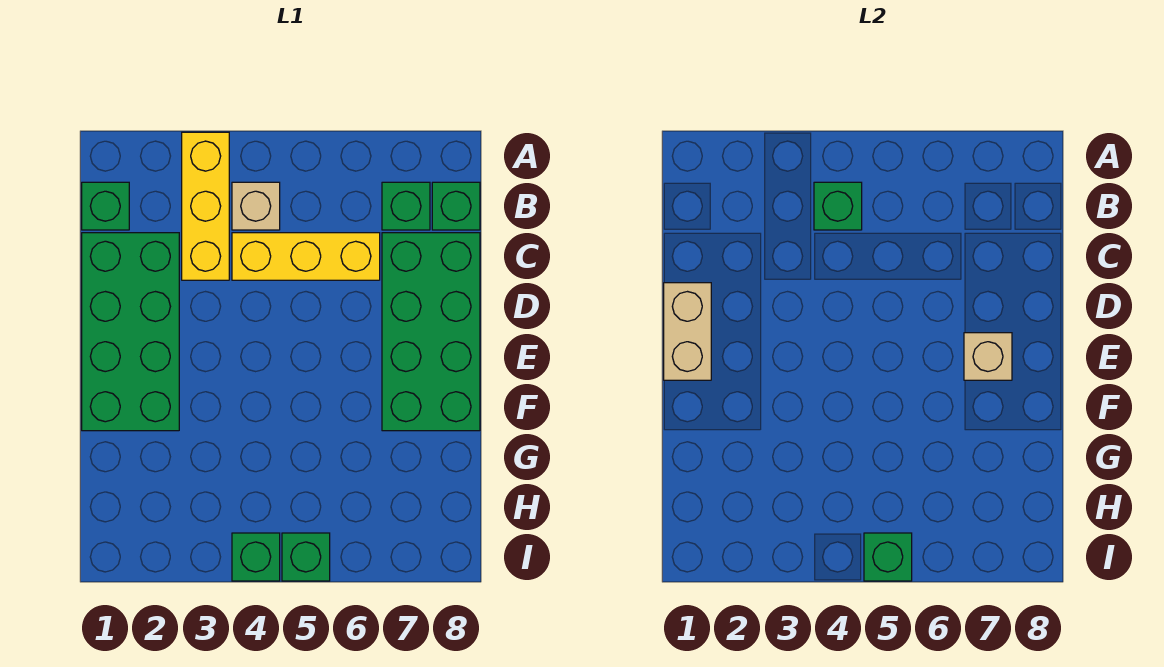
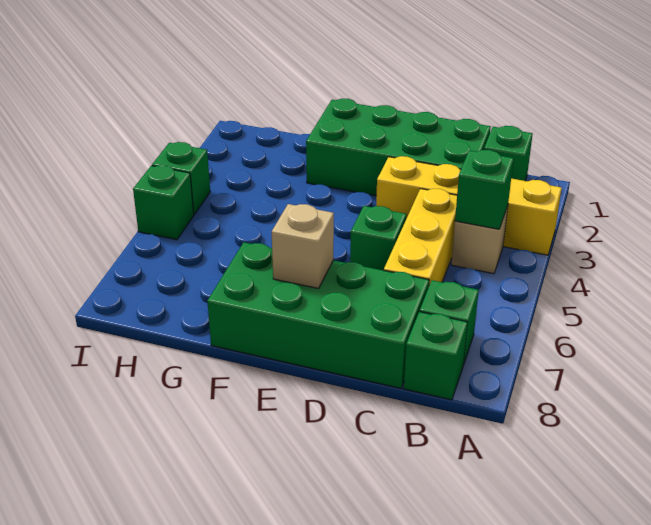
yellow 1x3 brick [182,132,229,280] -> yellow 1x4 brick [376,156,562,255]
tan 1x2 brick [664,283,711,380] -> none
green 1x1 brick [864,533,912,581] -> green 1x1 brick moved to [350,206,406,270]

